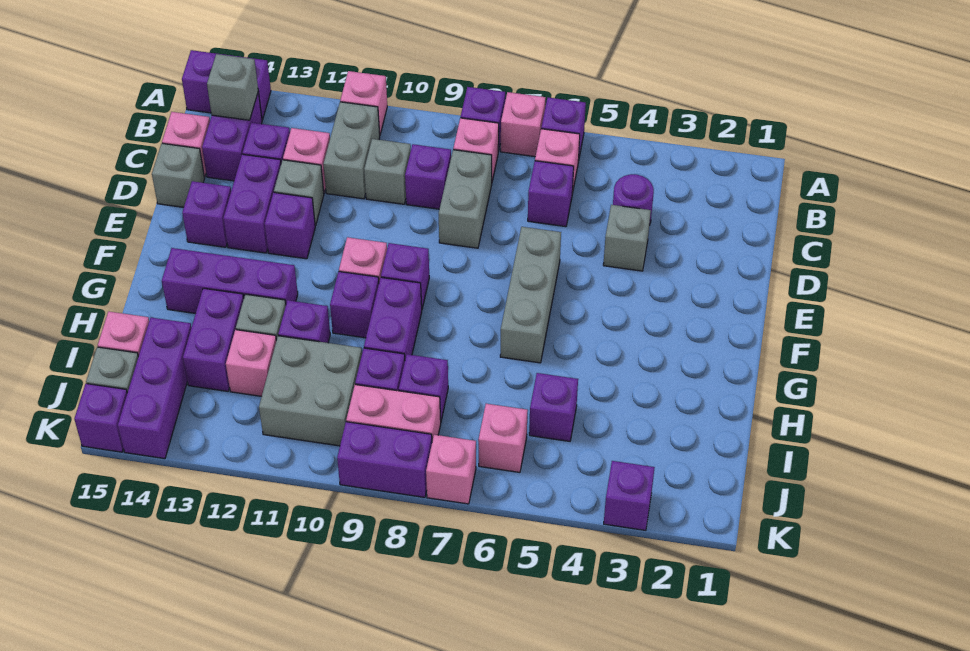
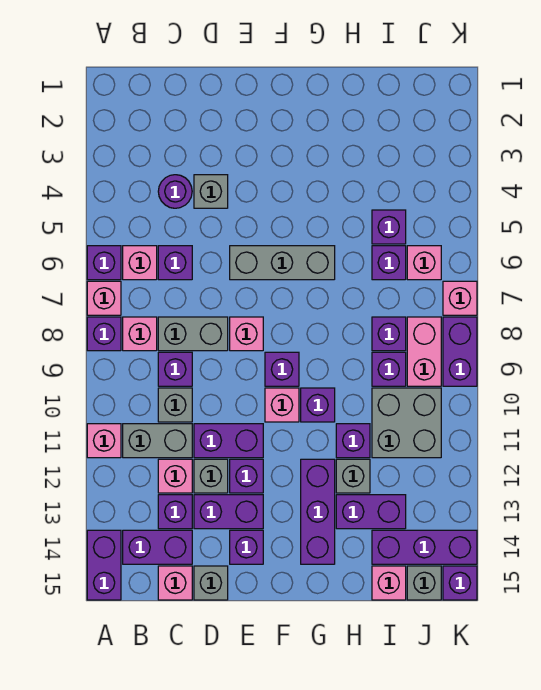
grey 1x1 brick [207,54,258,120] -> none
purple 1x2 brick [364,277,422,359] -> purple 1x2 brick moved to [194,424,263,458]
pink 1x1 brick [226,330,276,396] -> pink 1x1 brick moved to [230,317,263,351]
purple 1x1 brick [604,461,655,530] -> purple 1x1 brick moved to [372,246,406,280]

